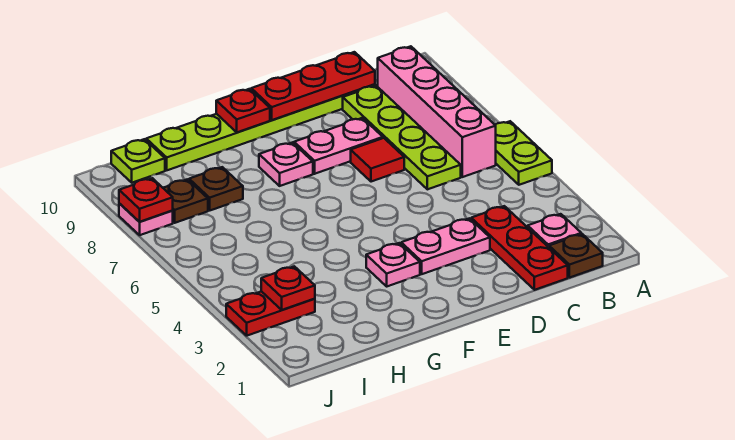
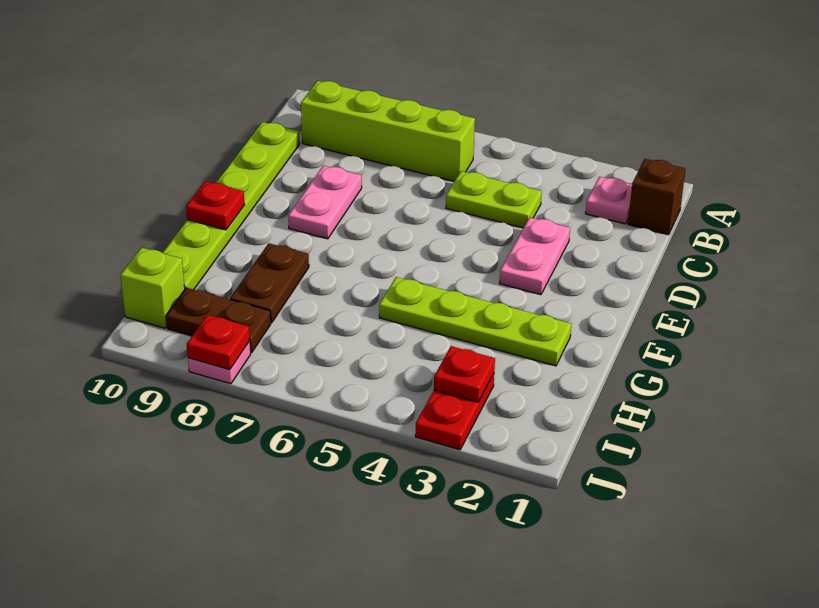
lime 1x2 plate [496,121,552,185] -> lime 1x2 plate moved to [446,171,542,228]
brown 1x1 plate [549,234,603,278] -> brown 1x1 brick [628,159,686,235]
pink 1x4 brick [378,46,496,177] -> lime 1x4 brick [301,81,475,181]
red 1x3 plate [471,206,568,290] -> none
lime 1x4 plate [343,86,461,189] -> lime 1x4 plate moved to [379,277,571,366]
red 1x3 plate [251,52,375,120] -> none
red 1x1 tile [351,138,404,182] -> none
pink 1x1 plate [366,243,420,286] -> none
pink 1x1 plate [259,142,313,186] -> none
brown 1x1 plate [189,167,243,211] -> brown 1x2 plate [230,243,309,323]
brown 1x1 plate [164,179,208,223] -> brown 1x2 plate [166,288,271,353]
lime 1x1 plate [111,139,165,183] -> lime 1x1 brick [120,248,185,328]

